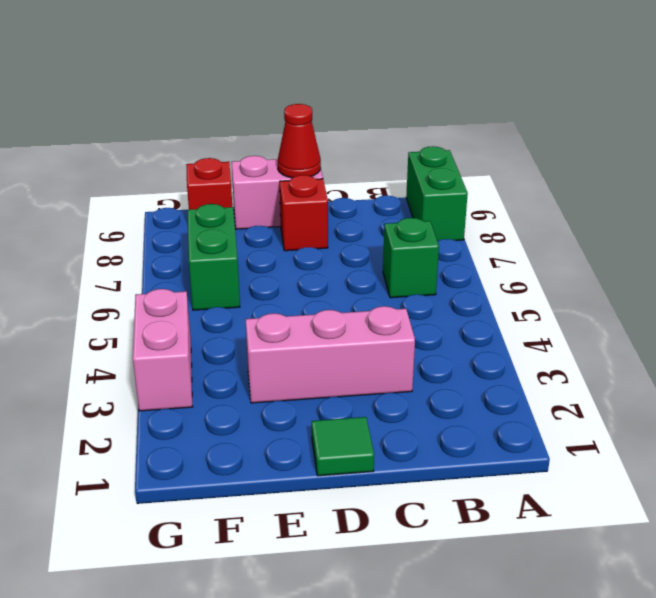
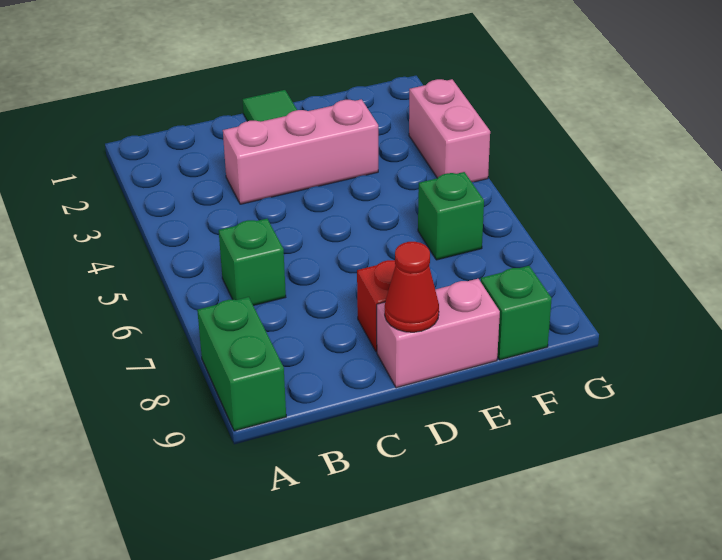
green 1x2 brick [187,204,240,310] -> green 1x1 brick [418,172,484,260]
red 1x1 brick [186,158,232,210] -> green 1x1 brick [481,266,552,360]

